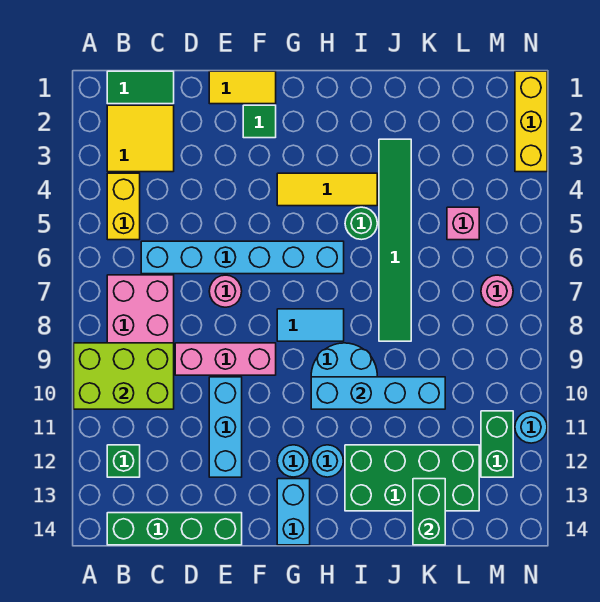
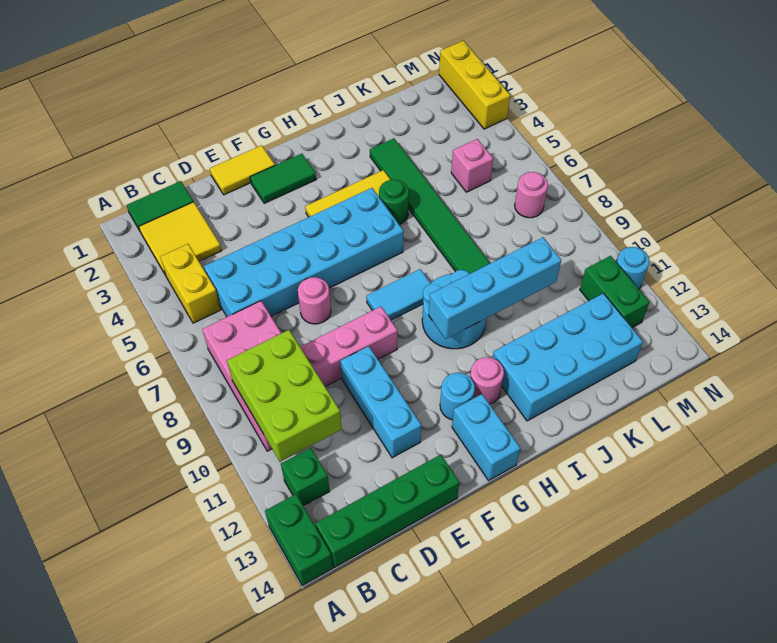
lime 2x3 brick [74,343,174,409] -> lime 2x3 brick turned to [227,330,342,462]
cyan 1x6 brick [141,241,344,274] -> cyan 2x6 brick [204,188,403,317]
green 1x1 tile [243,105,276,138] -> green 1x2 tile [250,154,316,203]
cyan 1x1 round brick [311,445,343,477] -> pink 1x1 round brick [470,357,504,404]
green 2x4 brick [345,445,479,511] -> cyan 2x4 brick [493,293,643,421]
green 1x2 brick [413,479,445,545] -> green 1x2 brick moved to [265,494,333,586]

